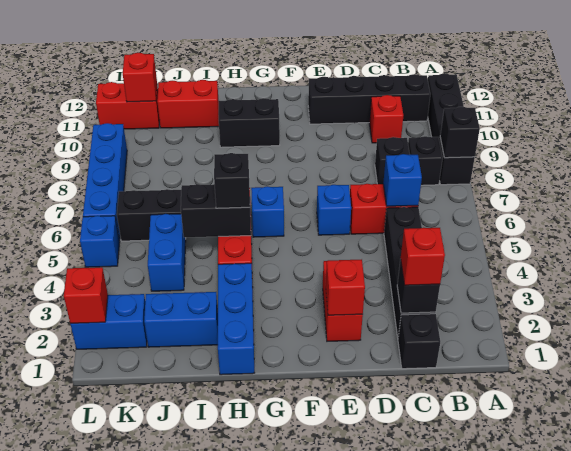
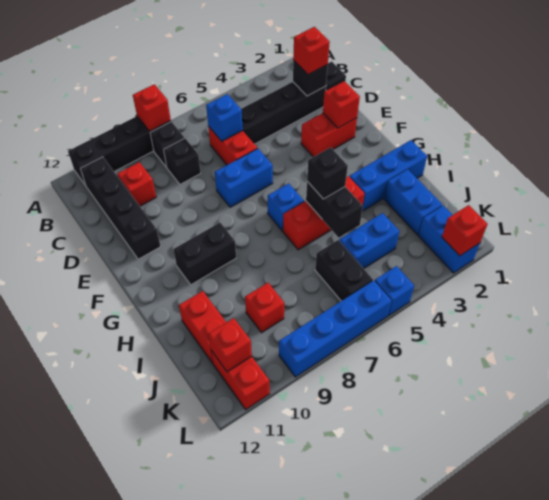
black 1x1 brick [440,107,480,158] -> red 1x1 brick [133,84,171,131]
blue 1x1 brick [317,185,351,235] -> blue 1x2 brick [215,148,273,207]
black 1x2 brick [219,98,280,147] -> black 1x2 brick turned to [174,223,236,285]
none -> red 1x1 brick [245,283,284,333]

